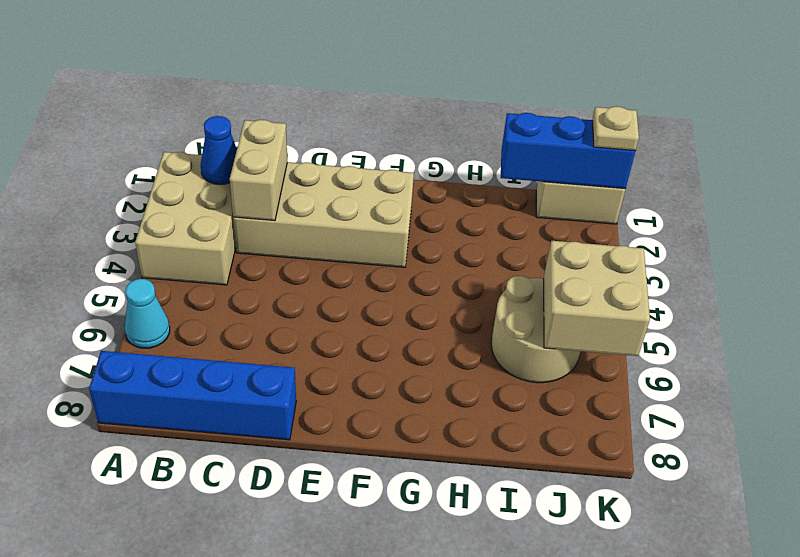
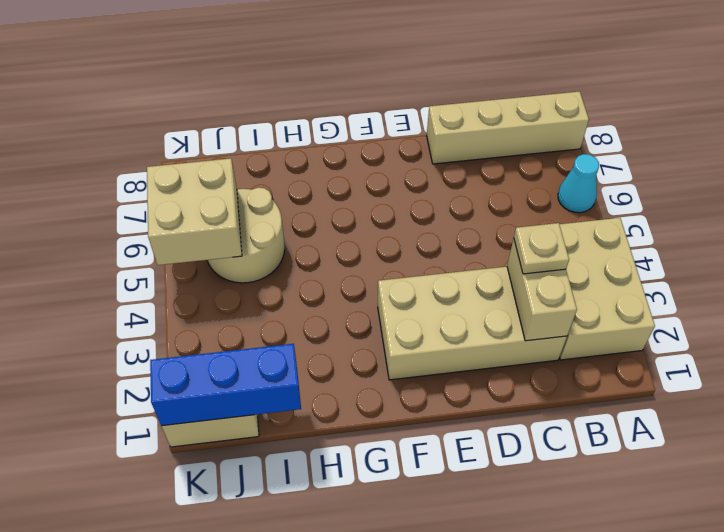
blue 1x4 brick [89,351,296,440] -> tan 1x4 brick [427,91,589,164]
blue 1x1 cone [201,116,237,184] -> none
tan 1x1 plate [592,106,639,151] -> tan 1x1 plate moved to [514,223,569,274]

